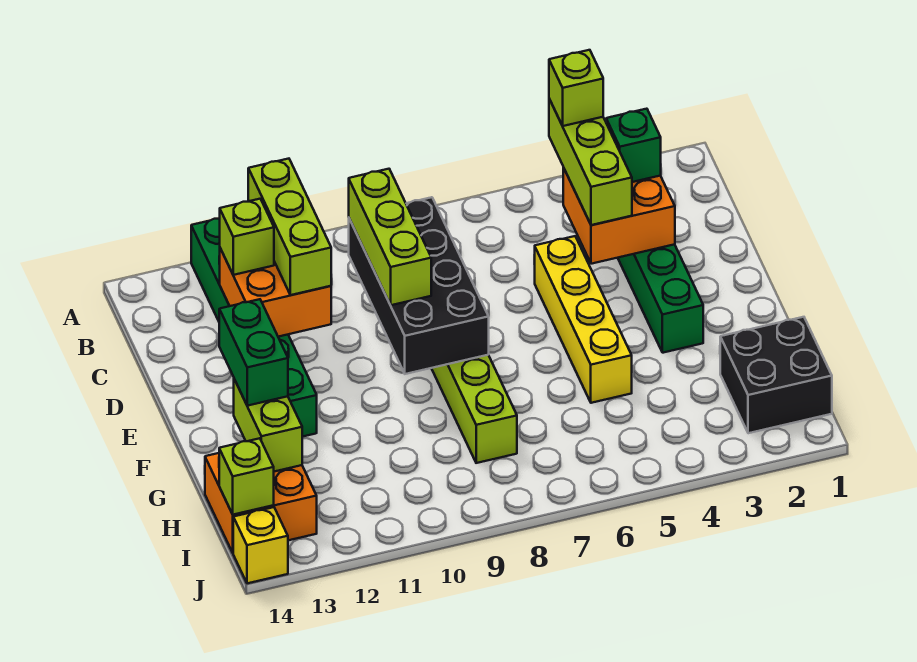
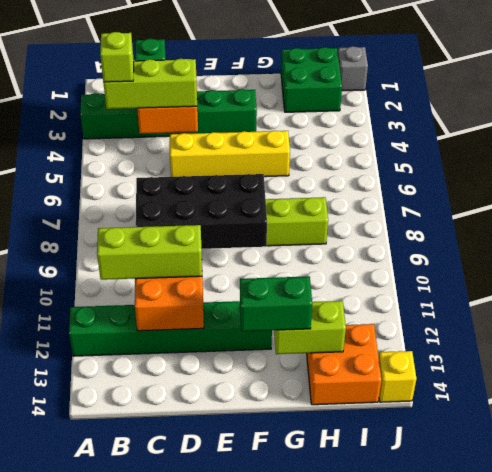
lime 1x3 brick [349,169,431,305] -> none
lime 1x1 brick [220,199,274,275] -> none
black 2x2 brick [720,317,832,433] -> green 2x2 brick [281,47,342,112]
lime 1x1 brick [219,438,274,515] -> none
none -> grey 1x1 brick [338,46,368,91]

